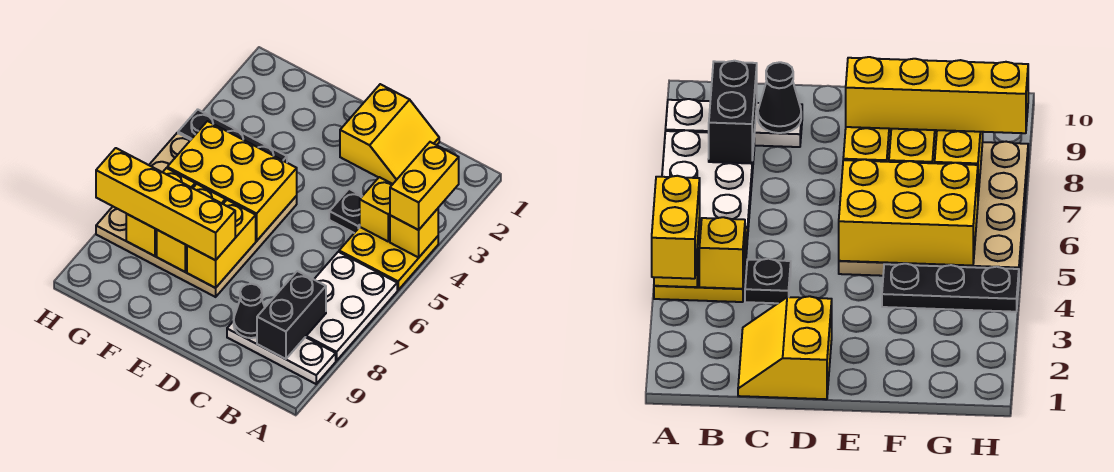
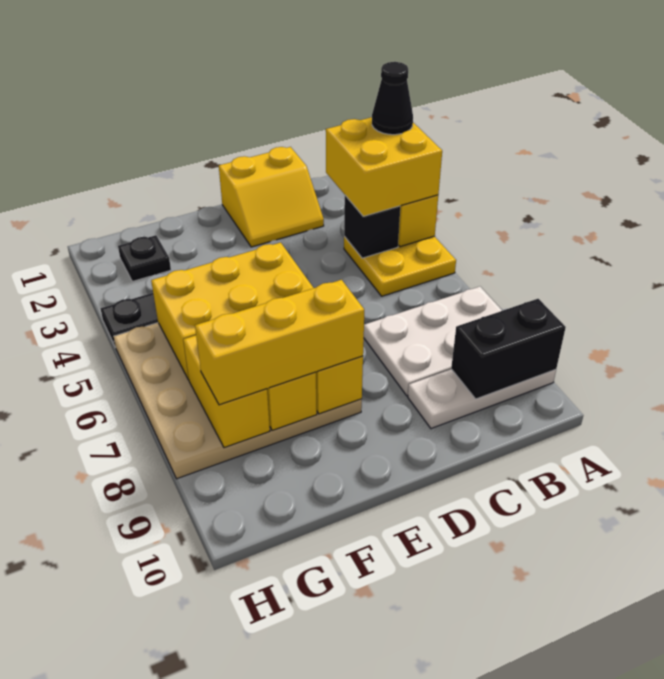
yellow 1x2 brick [390,142,459,230] -> yellow 2x2 brick [326,117,442,216]
white 2x3 plate [306,252,397,361] -> white 2x3 plate turned to [364,287,502,396]
yellow 1x1 brick [360,177,393,241] -> black 1x1 brick [344,196,400,258]
black 1x2 brick [257,271,326,359] -> black 1x2 brick turned to [451,299,566,399]
yellow 2x2 slope [340,84,439,184] -> yellow 2x2 slope turned to [219,147,324,247]
black 1x1 plate [329,189,362,233] -> black 1x1 plate moved to [118,235,171,281]
black 1x1 cone [234,284,265,338] -> black 1x1 cone moved to [372,62,413,135]
yellow 1x4 brick [96,148,235,260] -> yellow 1x3 brick [195,280,364,405]

